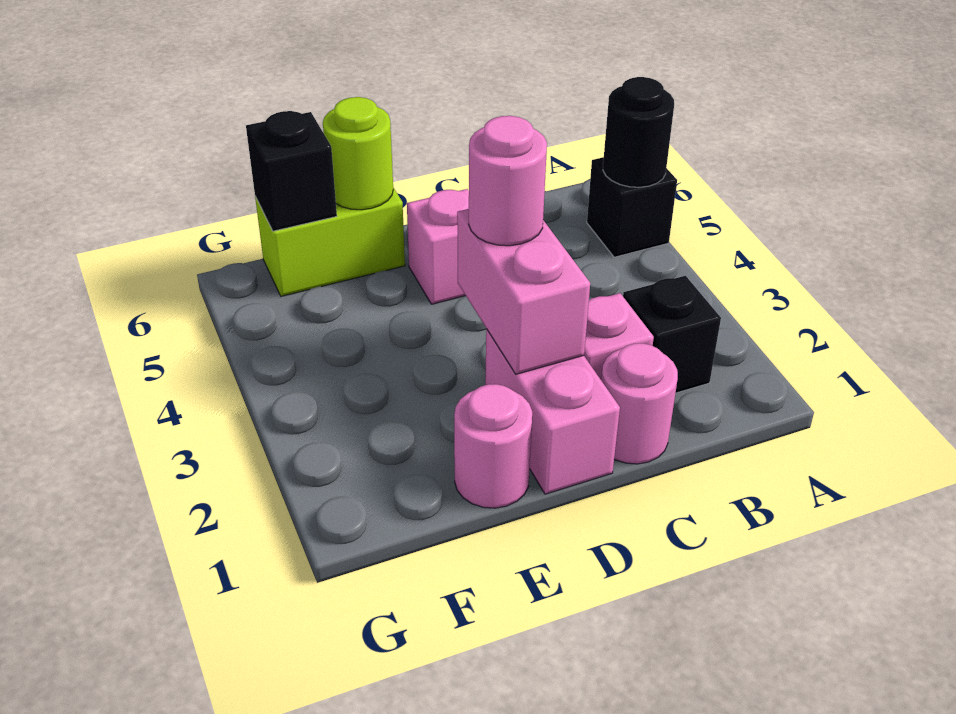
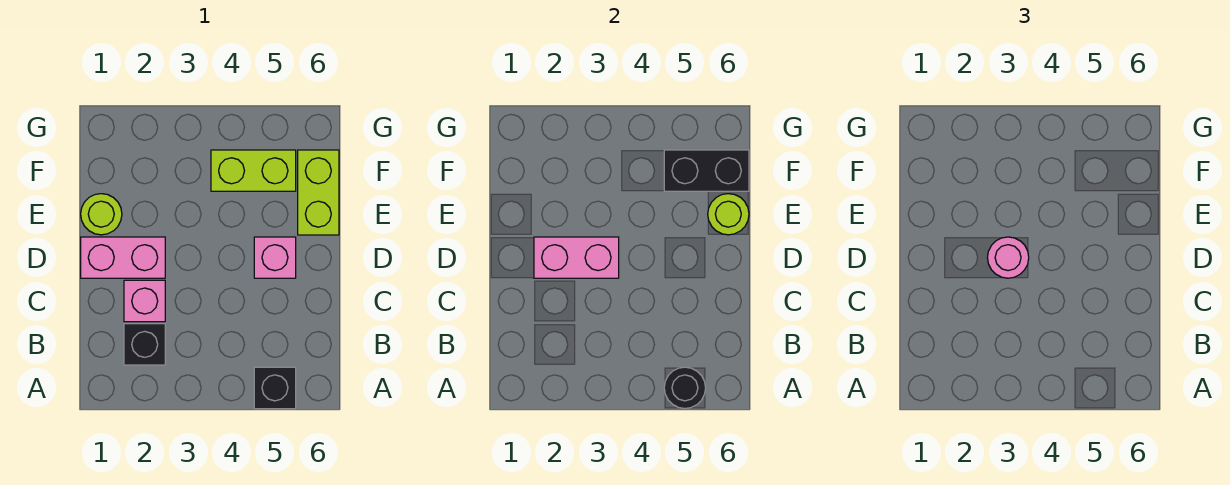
pink 1x1 round brick [601,343,678,464] -> none
pink 1x1 round brick [454,384,532,508] -> lime 1x1 round brick [81,194,122,235]
none -> lime 1x2 brick [211,150,296,191]
black 1x1 brick [246,111,337,231] -> black 1x2 brick [664,150,749,191]

